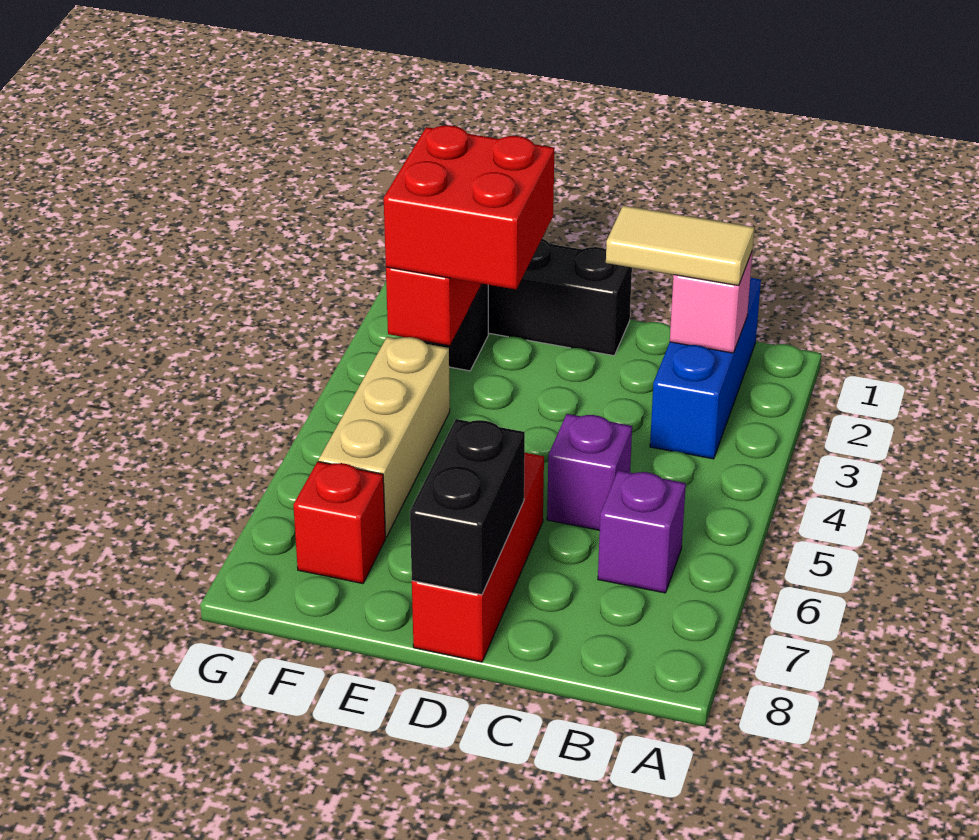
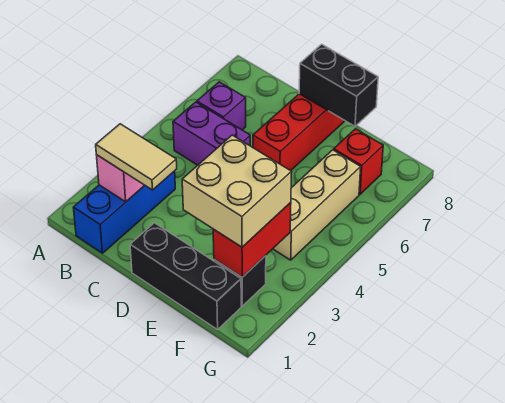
purple 1x1 brick [547,414,632,530] -> purple 1x2 brick [173,102,250,165]
black 1x2 brick [410,419,525,595] -> black 1x2 brick turned to [299,44,378,126]
red 2x2 brick [384,125,555,289] -> tan 2x2 brick [182,135,291,247]

